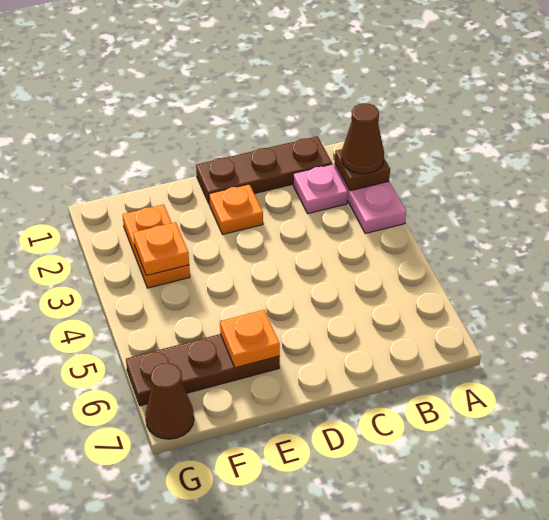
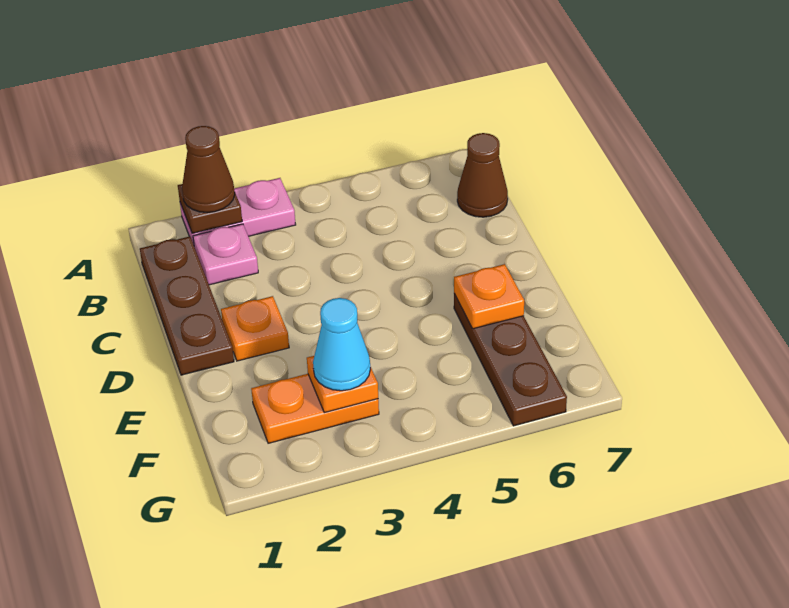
none -> cyan 1x1 cone [313,298,370,391]
brown 1x1 cone [145,363,194,439] -> brown 1x1 cone moved to [457,133,508,217]

